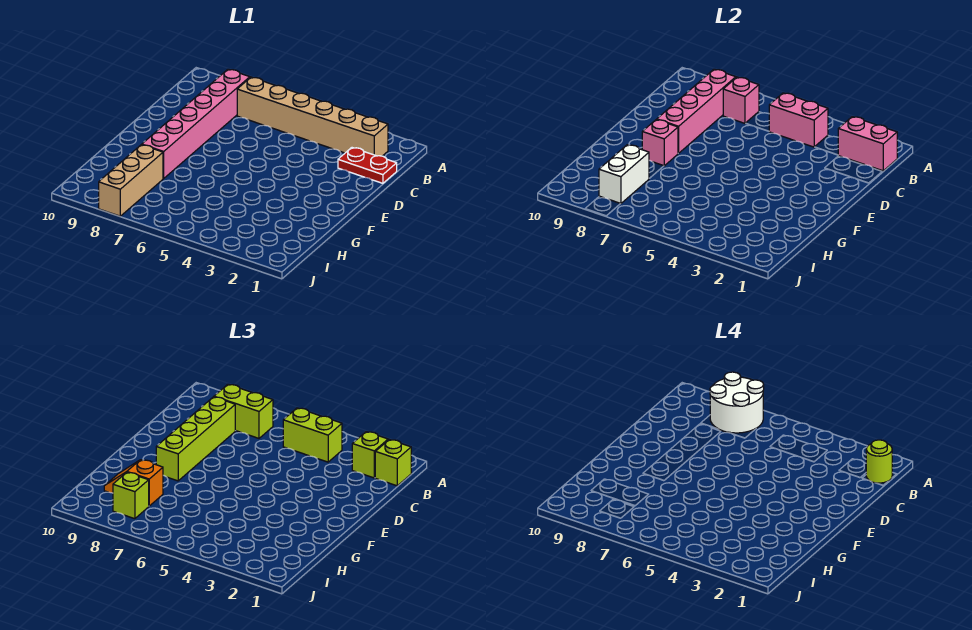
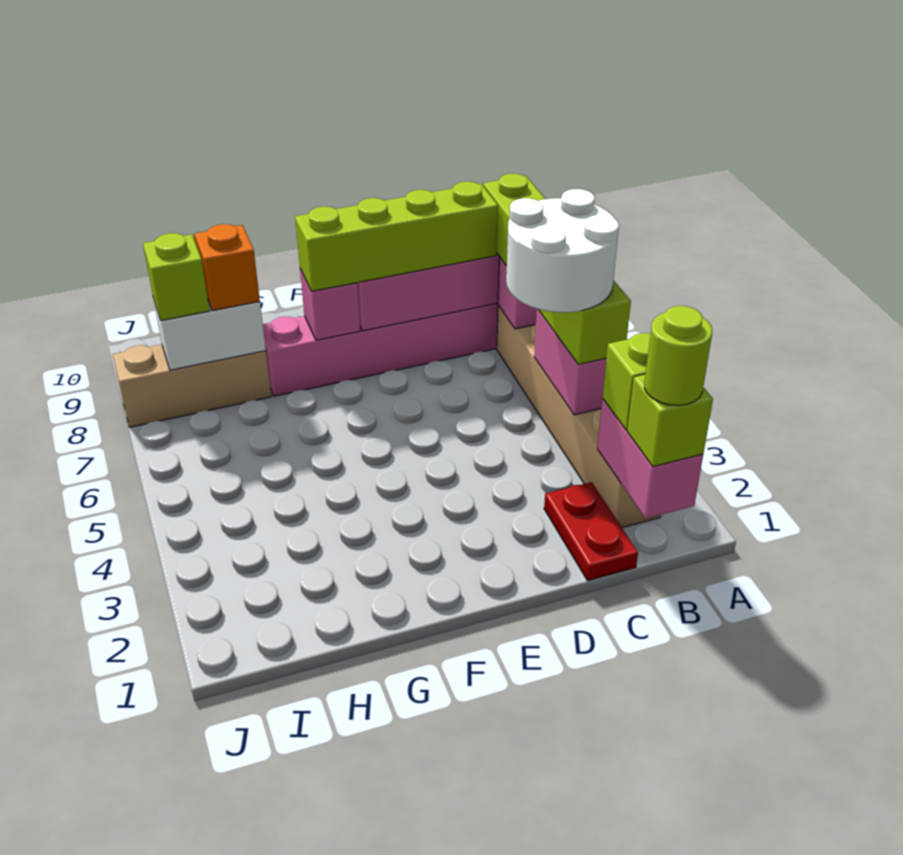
white 2x2 round brick [710,372,764,433] -> white 2x2 round brick moved to [506,189,619,313]

